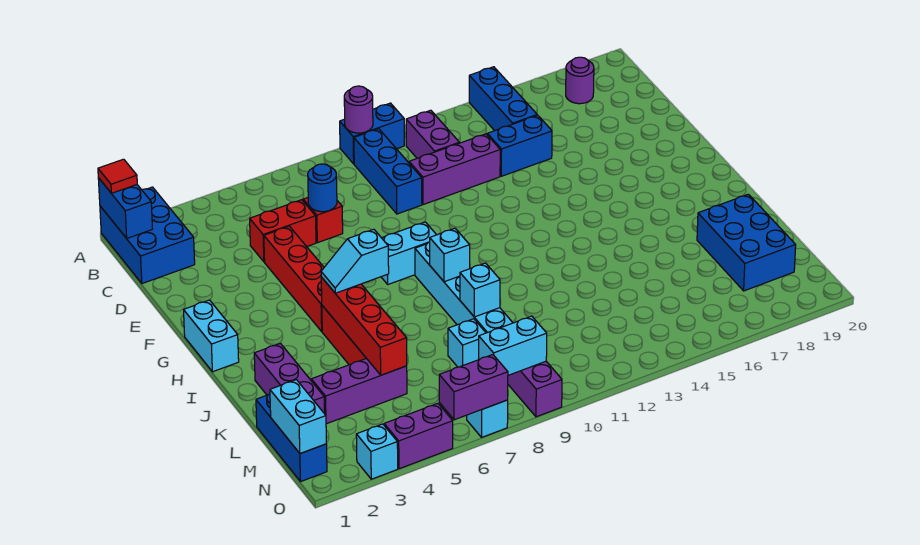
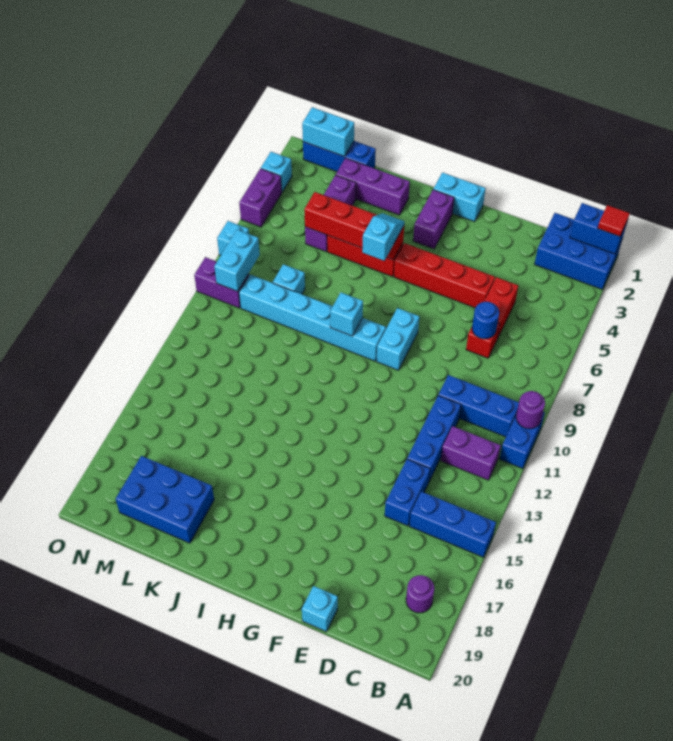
purple 1x3 brick [409,134,500,205] -> blue 1x3 brick [407,395,461,481]
cyan 1x1 brick [460,263,500,317] -> cyan 1x1 brick moved to [302,586,338,632]
purple 1x2 brick [439,355,508,420] -> purple 1x2 brick moved to [413,190,454,249]

